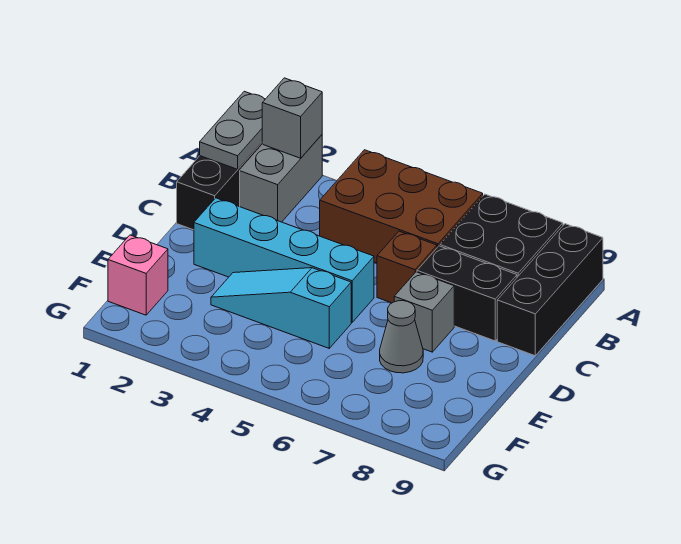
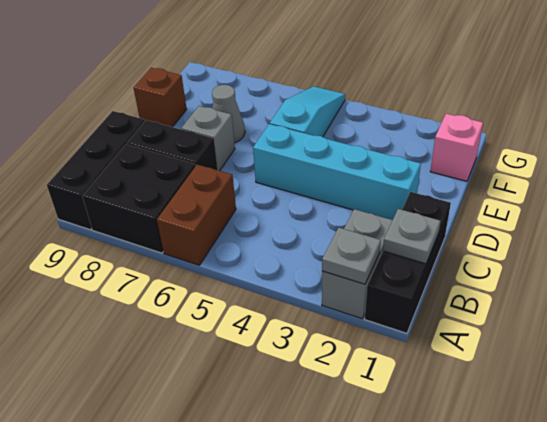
grey 1x2 plate [200,91,265,169] -> grey 1x1 plate [383,209,440,264]
grey 1x1 brick [262,78,322,158] -> grey 1x1 plate [322,228,381,284]
brown 2x3 brick [320,150,483,263] -> brown 1x2 brick [157,165,236,265]
brown 1x1 brick [377,231,437,303] -> brown 1x1 brick moved to [134,68,187,127]
cyan 1x3 slope [211,268,351,348] -> cyan 1x3 slope turned to [270,86,345,137]

